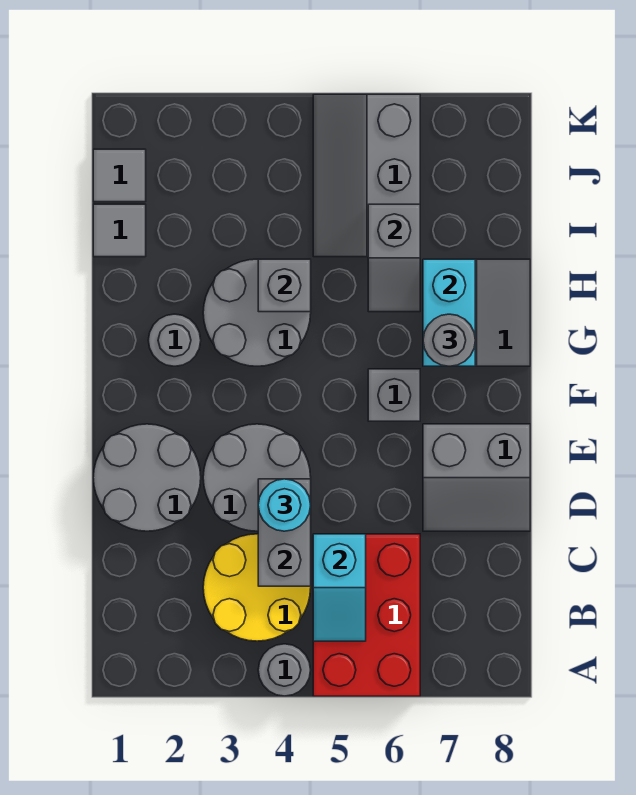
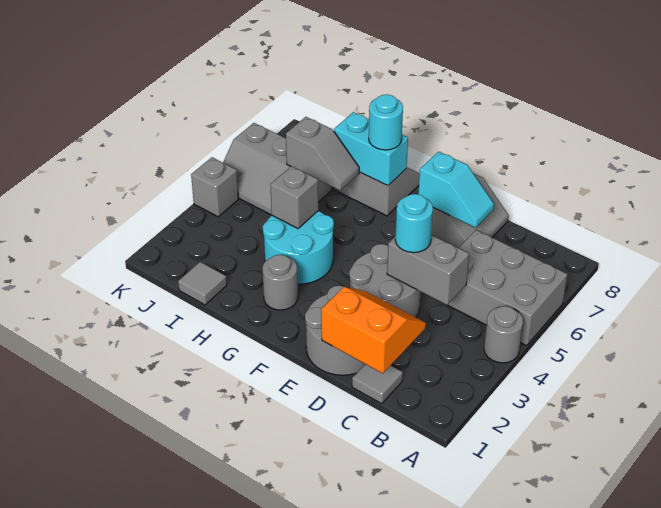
red 2x3 brick [313,534,420,696] -> grey 2x3 brick [448,230,568,346]
yellow 2x2 round brick [203,534,311,641] -> none
cyan 1x2 slope [313,534,366,641] -> cyan 1x2 slope moved to [418,152,494,228]
none -> orange 2x2 slope [321,287,426,374]
grey 1x1 brick [368,369,420,421] -> grey 1x1 brick moved to [191,157,239,217]
grey 2x2 round brick [203,259,311,366] -> cyan 2x2 round brick [263,211,334,284]
grey 1x1 round brick [423,314,475,366] -> cyan 1x1 round brick [369,94,403,150]
grey 1x1 tile [93,149,146,202] -> grey 1x1 tile moved to [352,364,403,404]

